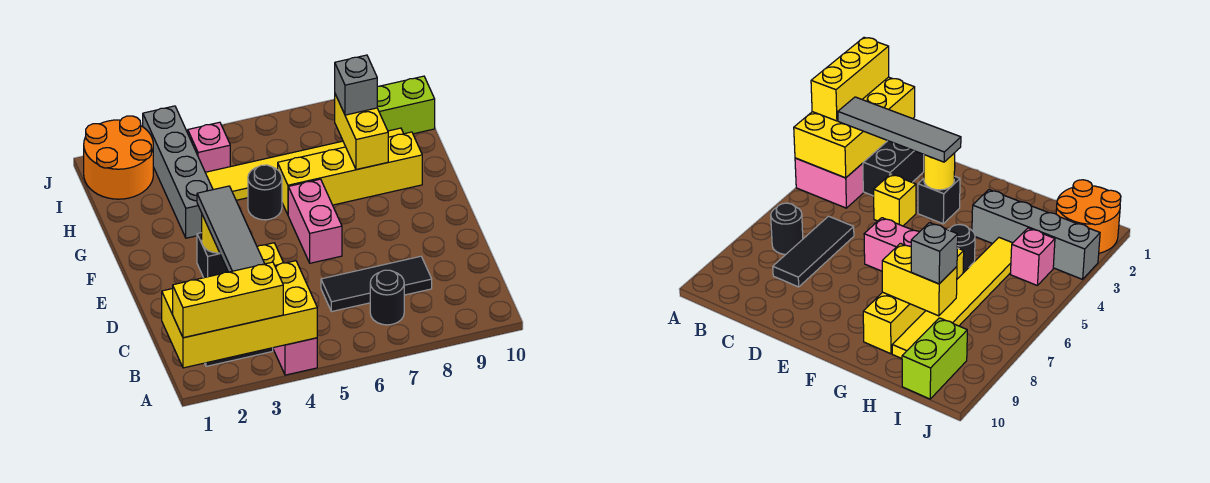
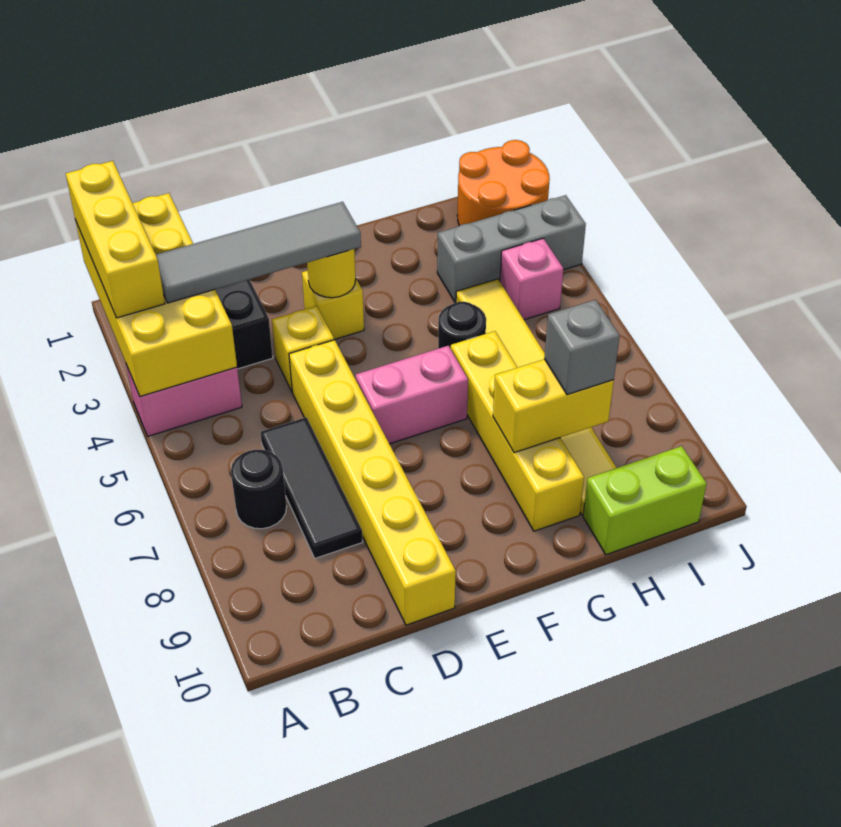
none -> yellow 1x6 brick [289,340,456,625]
black 1x1 brick [197,233,228,278] -> yellow 1x1 brick [302,271,364,340]
grey 1x4 brick [143,106,213,238] -> grey 1x3 brick [437,195,586,303]
lime 1x2 brick [377,76,435,134] -> lime 1x2 brick turned to [583,446,707,555]

